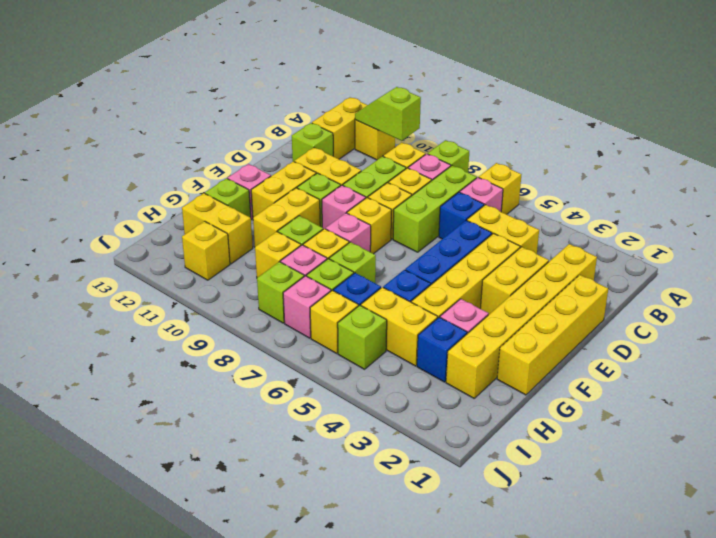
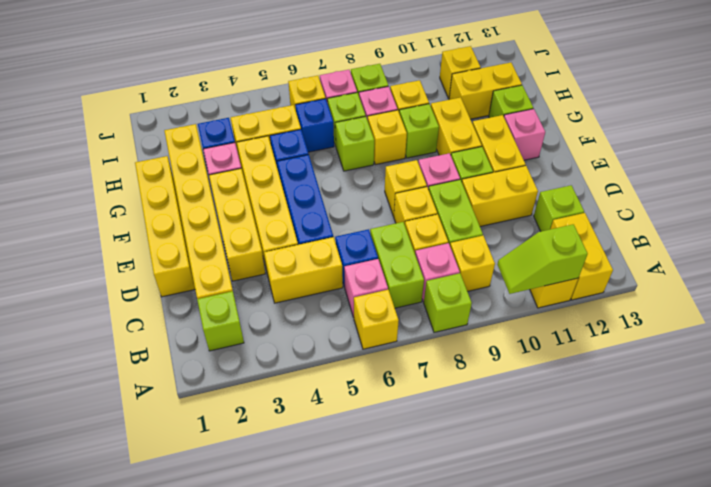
lime 1x2 slope [355,87,421,141] -> lime 1x2 slope turned to [497,224,588,294]
lime 1x3 brick [393,166,477,252] -> lime 1x2 brick [370,222,424,308]
yellow 1x2 brick [480,247,549,315] -> yellow 1x3 brick [209,168,265,281]
pink 1x1 brick [326,213,371,252] -> none
lime 1x1 brick [338,305,387,369] -> lime 1x1 brick moved to [197,291,244,351]

